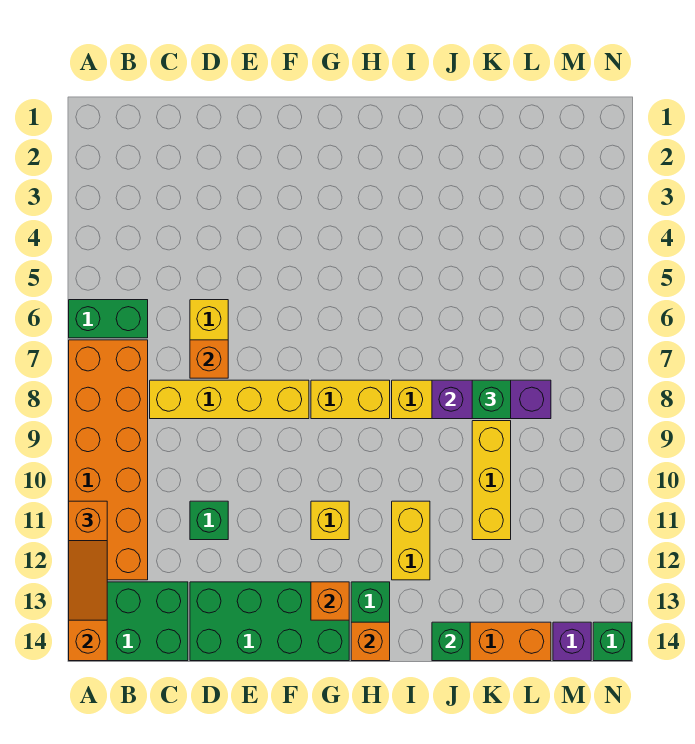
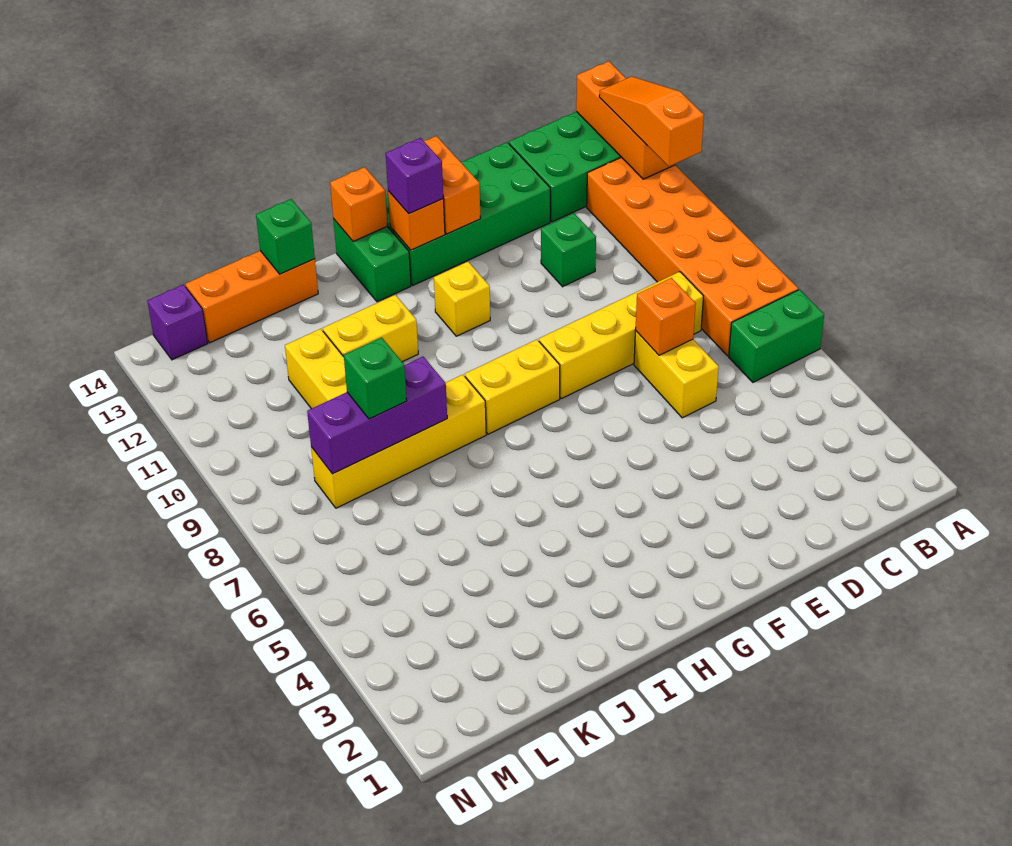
none -> orange 1x2 brick [424,136,481,234]
none -> purple 1x1 brick [386,138,443,214]
yellow 1x2 brick [392,501,430,580] -> yellow 1x2 brick turned to [323,295,418,362]
green 1x1 brick [593,622,632,661] -> none

